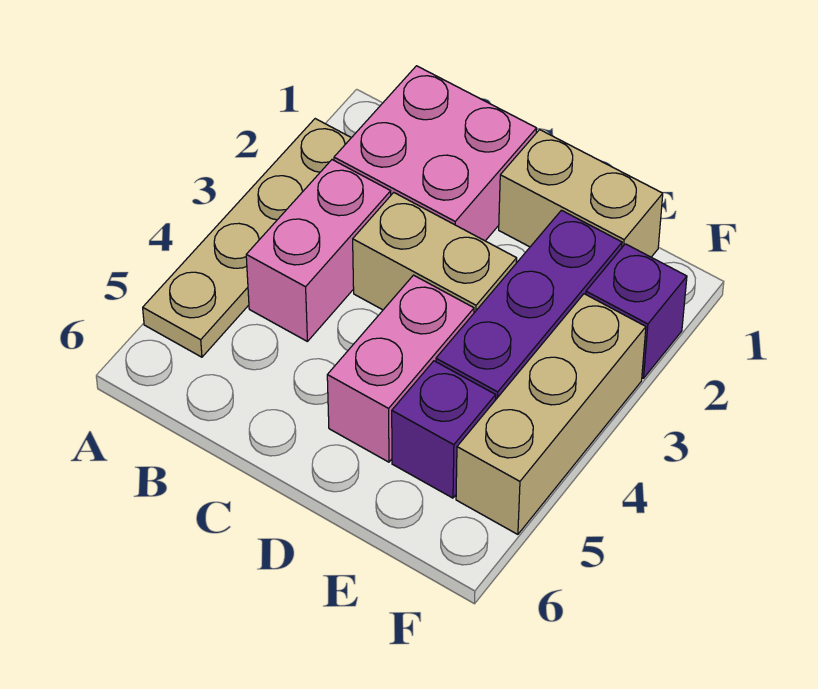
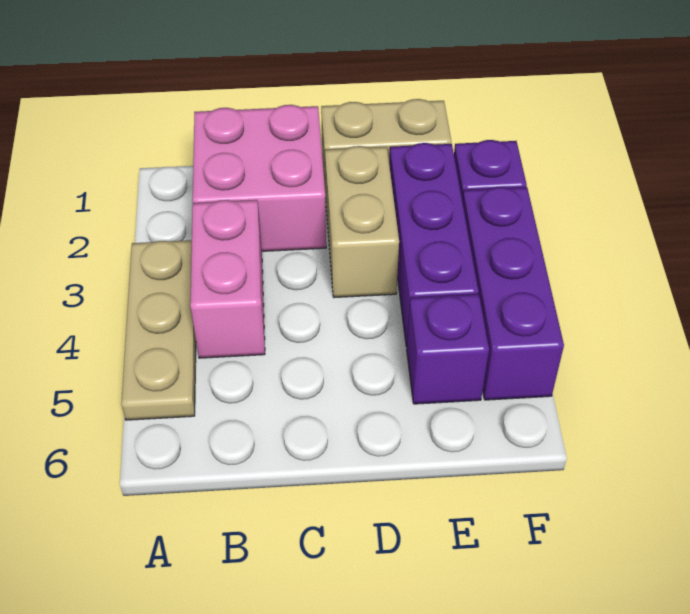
tan 1x4 plate [143,119,351,357] -> tan 1x3 plate [121,240,196,420]
tan 1x2 brick [353,193,517,313] -> tan 1x2 brick turned to [325,146,399,298]
pink 1x2 brick [327,275,474,462] -> none
tan 1x3 brick [456,294,646,534] -> purple 1x3 brick [462,187,564,400]

